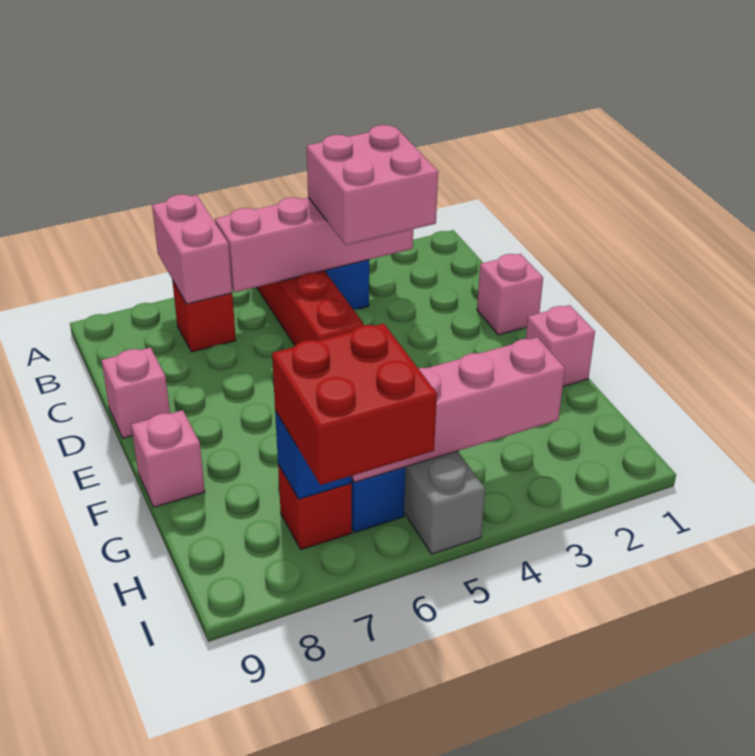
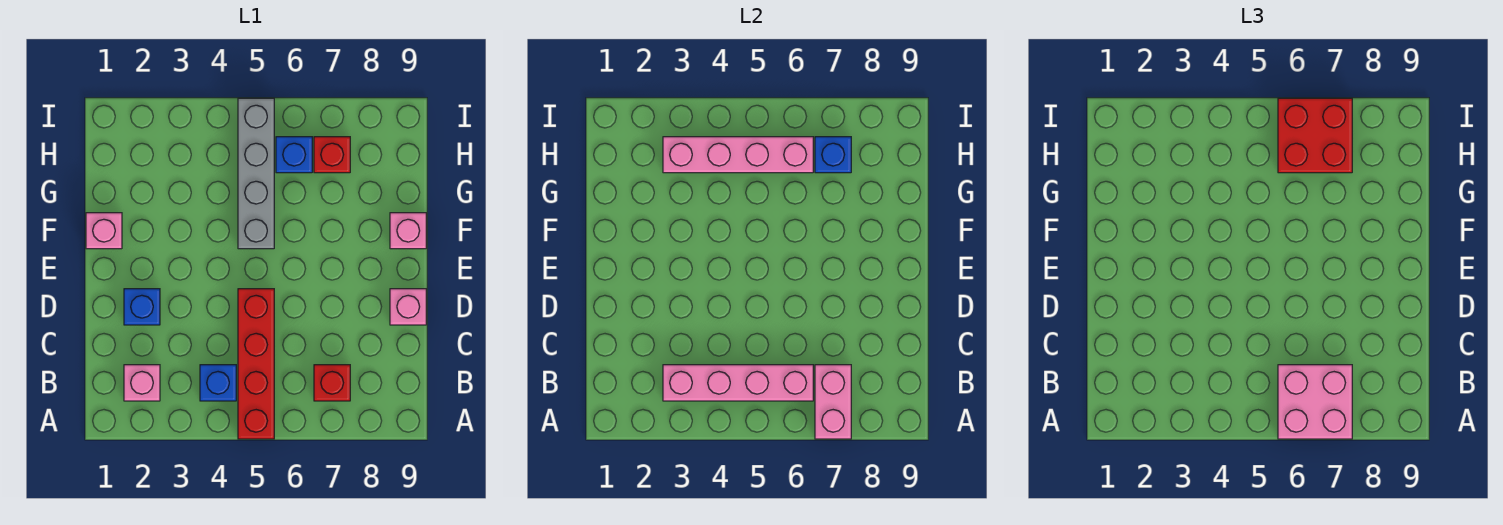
pink 2x2 brick [307,125,438,245] -> pink 2x2 brick moved to [1278,365,1352,439]
pink 1x1 brick [477,254,543,335] -> pink 1x1 brick moved to [124,365,160,401]
none -> blue 1x1 brick [124,289,160,325]

